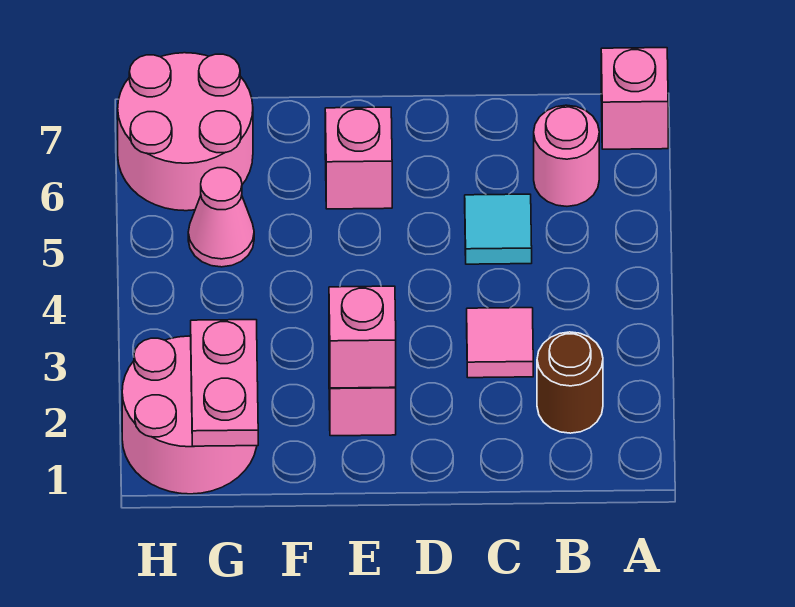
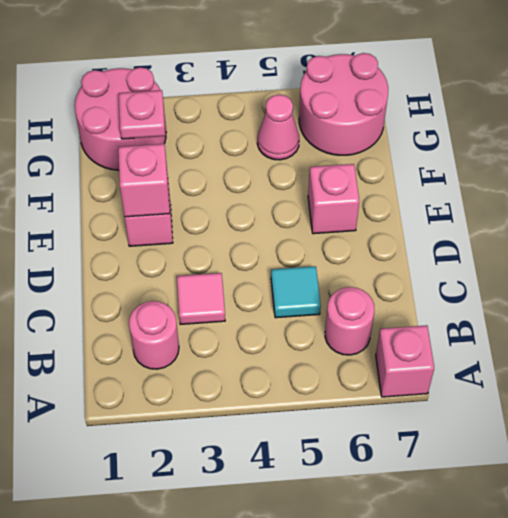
brown 1x1 round brick [537,332,603,433] -> pink 1x1 round brick [129,301,179,369]
pink 1x2 plate [191,320,258,446] -> pink 1x1 plate [119,90,165,139]

